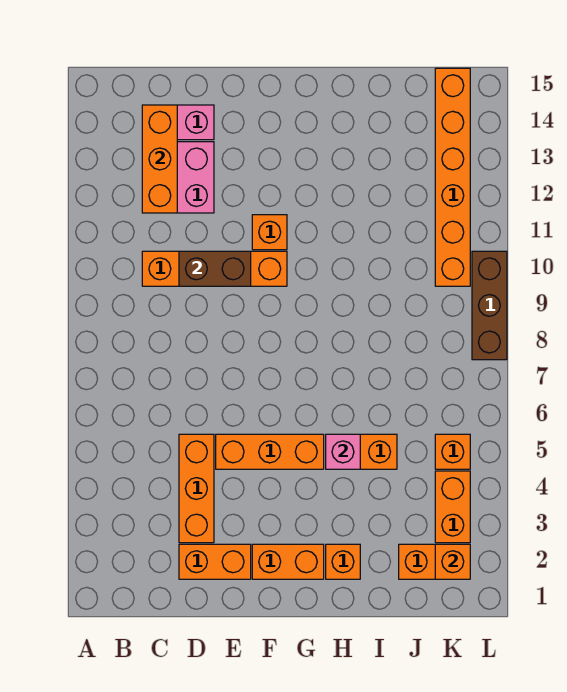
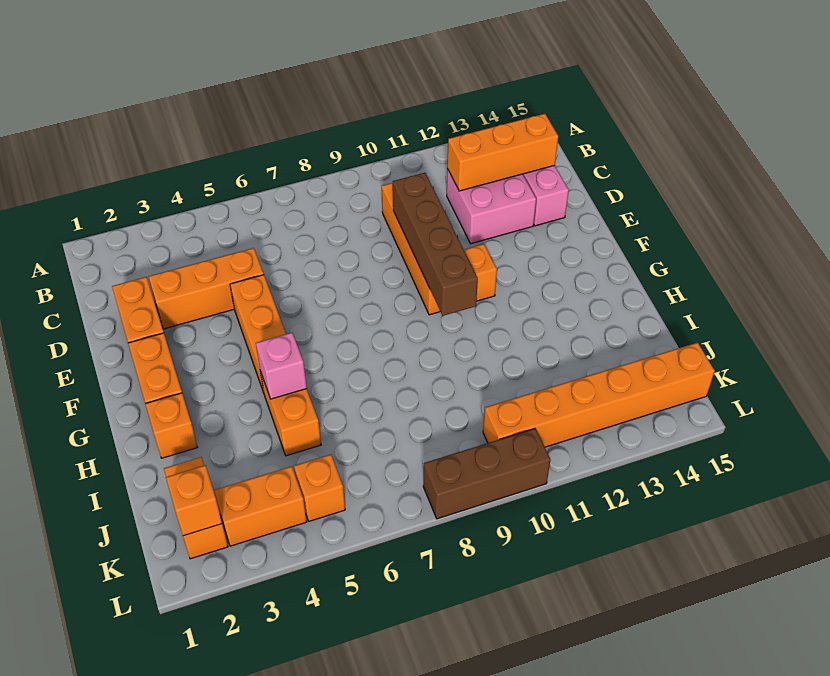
brown 1x2 brick [179,251,251,286] -> brown 1x4 brick [393,173,478,316]

